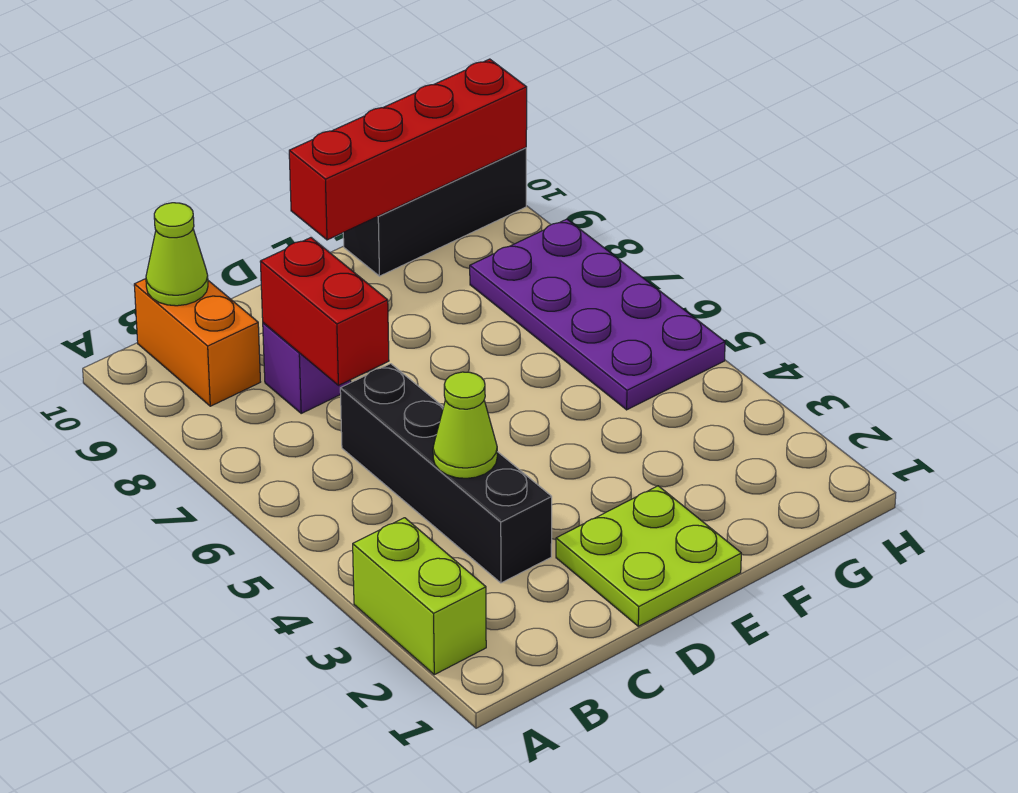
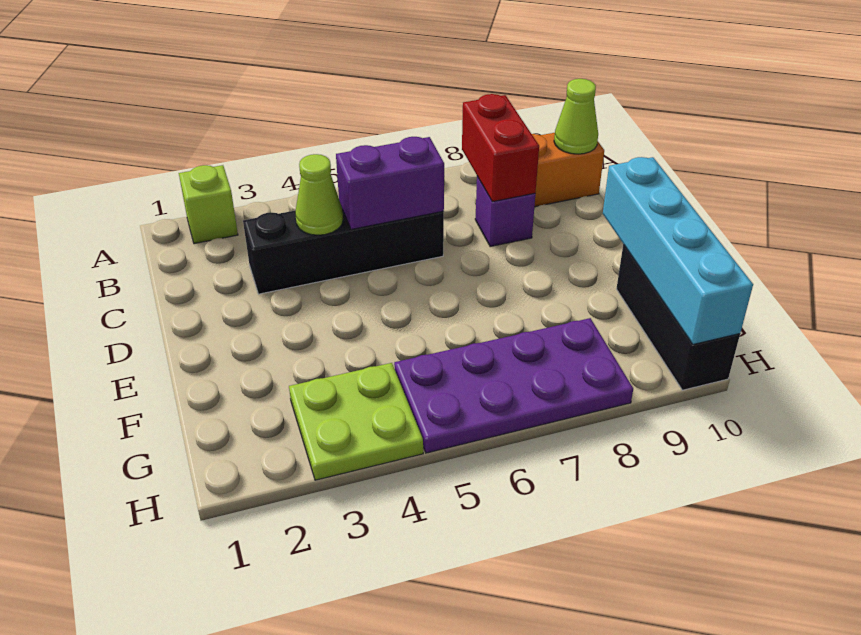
lime 1x2 brick [353,518,486,675] -> lime 1x1 brick [179,165,238,244]
none -> purple 1x2 brick [336,137,444,229]
red 1x2 brick [260,238,389,385] -> red 1x2 brick turned to [462,94,539,202]
lime 2x2 plate [556,486,741,626] -> lime 2x2 plate moved to [289,363,423,480]
red 1x4 brick [289,59,527,240] -> cyan 1x4 brick [603,157,753,344]

